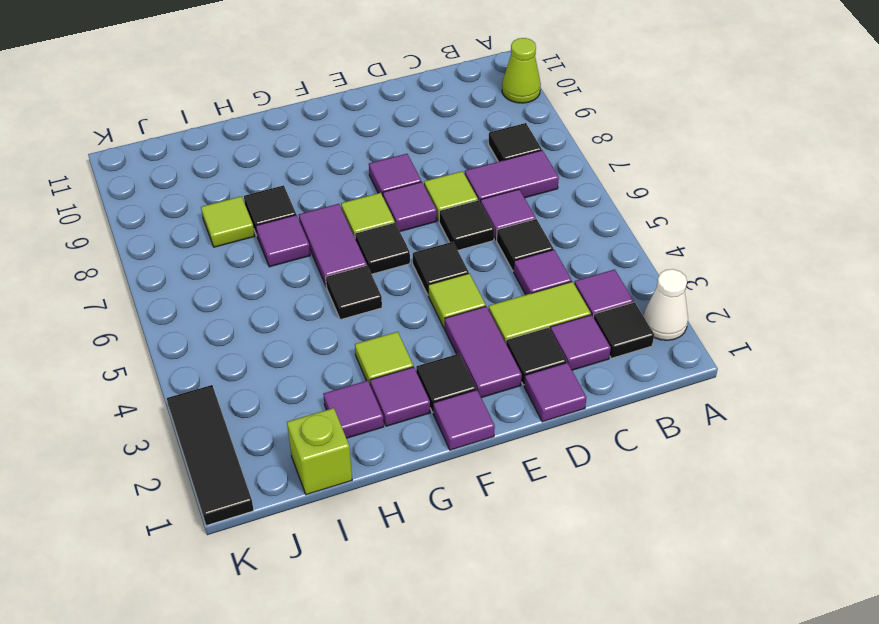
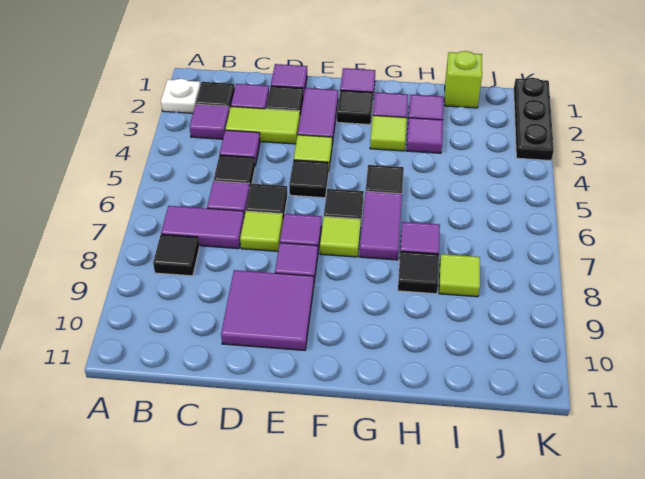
white 1x1 cone [643,269,688,340] -> white 1x1 plate [161,79,200,113]
lime 1x1 cone [502,38,541,103] -> none
none -> purple 2x2 tile [221,270,314,350]
none -> purple 1x1 tile [406,118,443,153]
black 1x3 tile [167,385,254,526] -> black 1x3 plate [514,78,554,161]

